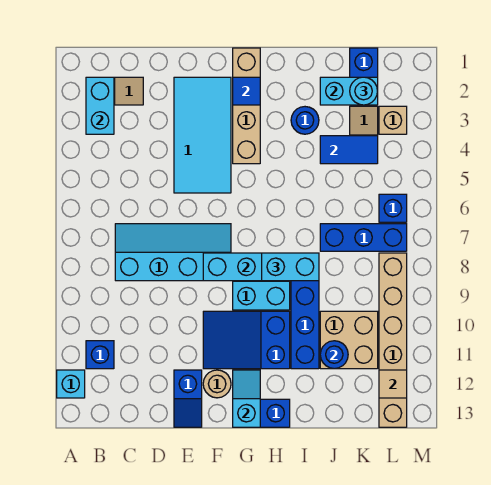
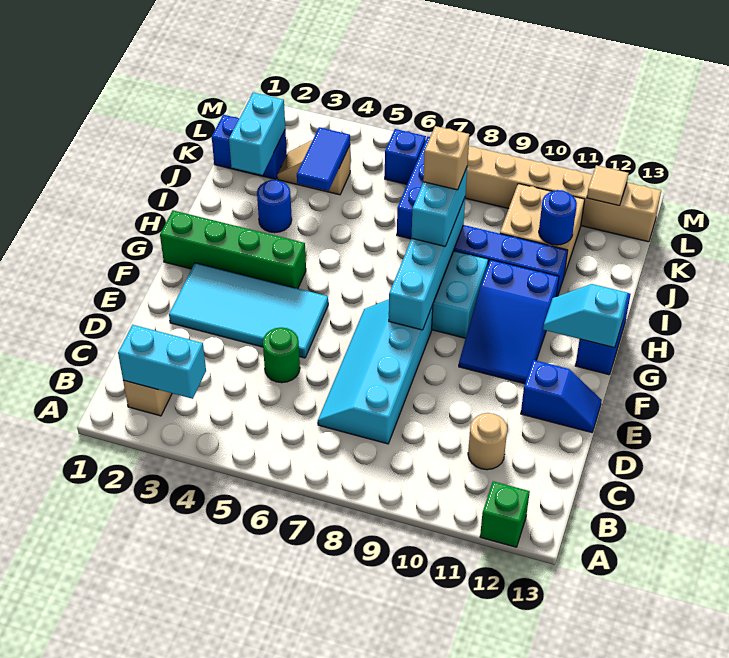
cyan 1x1 brick [57,370,85,398] -> green 1x1 brick [480,481,530,547]
blue 1x1 brick [86,341,114,369] -> none
none -> green 1x1 round brick [263,328,300,383]
tan 1x1 round brick [203,370,231,398] -> tan 1x1 round brick moved to [468,413,507,470]
tan 1x4 brick [233,48,260,164] -> green 1x4 brick [160,210,306,289]
blue 1x1 tile [233,77,260,105] -> none
cyan 1x1 round brick [350,77,378,105] -> none
tan 1x1 brick [379,106,407,134] -> tan 1x1 brick moved to [423,126,470,190]

